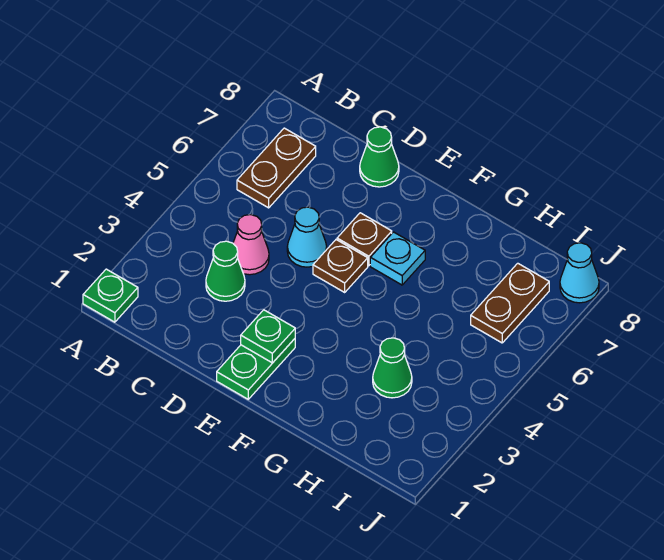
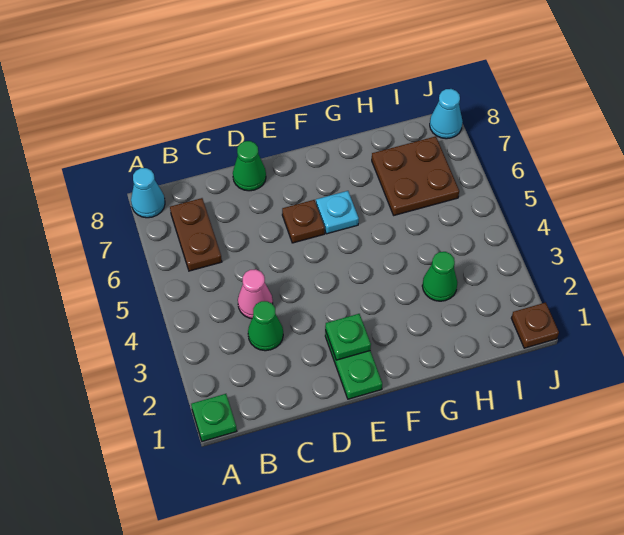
cyan 1x1 cone [287,207,327,267] -> cyan 1x1 cone moved to [131,168,165,218]
brown 1x1 plate [313,240,368,292] -> brown 1x1 plate moved to [511,303,559,348]
brown 1x2 plate [471,263,549,343] -> brown 2x2 plate [372,136,459,215]

